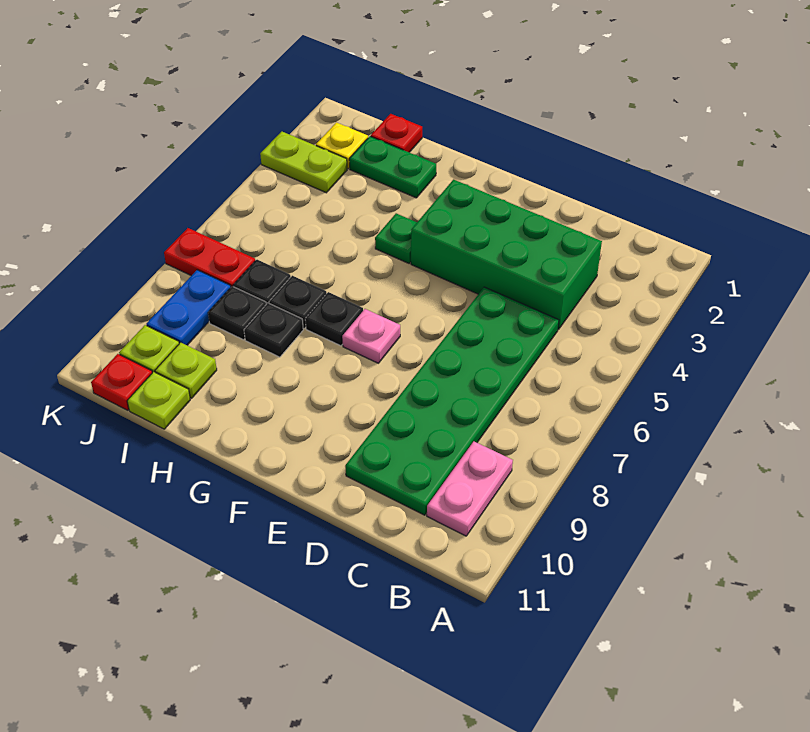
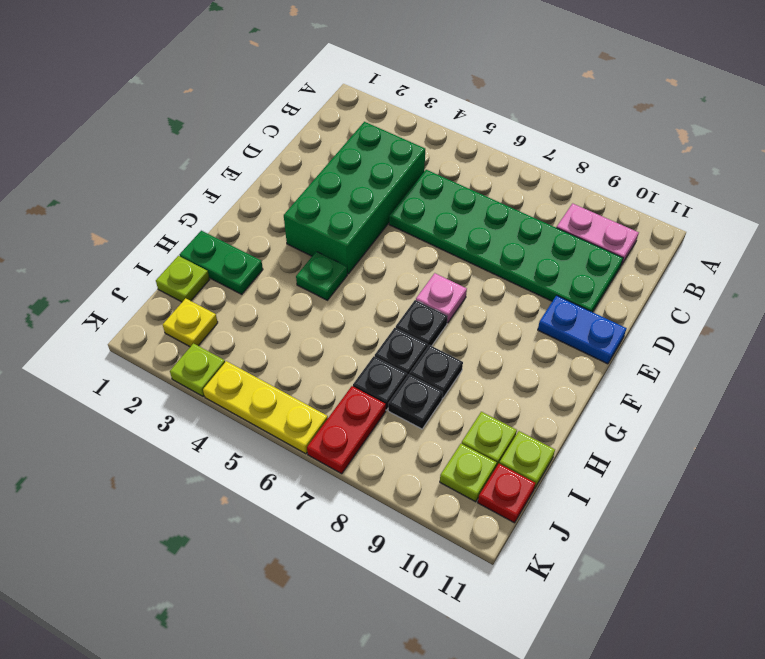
green 1x2 plate [349,136,436,198] -> green 1x2 plate turned to [180,231,263,294]
red 1x1 plate [371,114,422,152] -> lime 1x1 plate [156,256,210,302]
lime 1x2 plate [260,132,347,193] -> lime 1x1 plate [170,343,225,396]
blue 1x2 plate [146,270,231,345] -> blue 1x2 plate moved to [538,296,627,364]
none -> yellow 1x3 plate [203,361,328,454]

